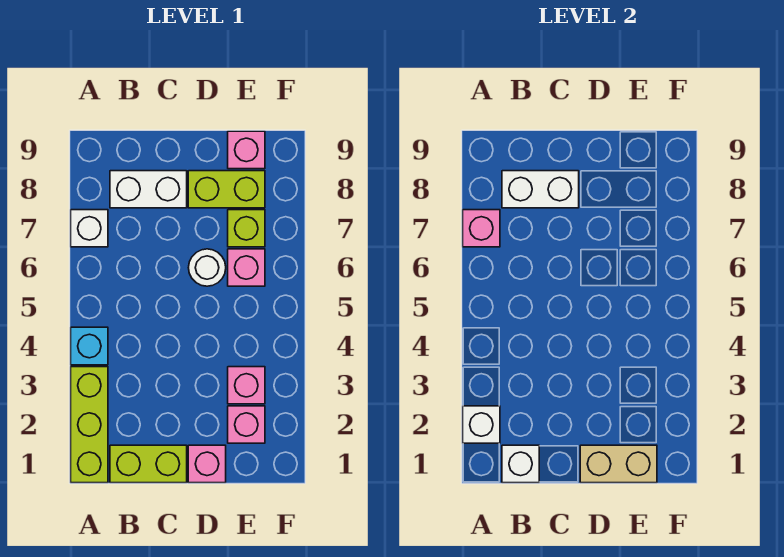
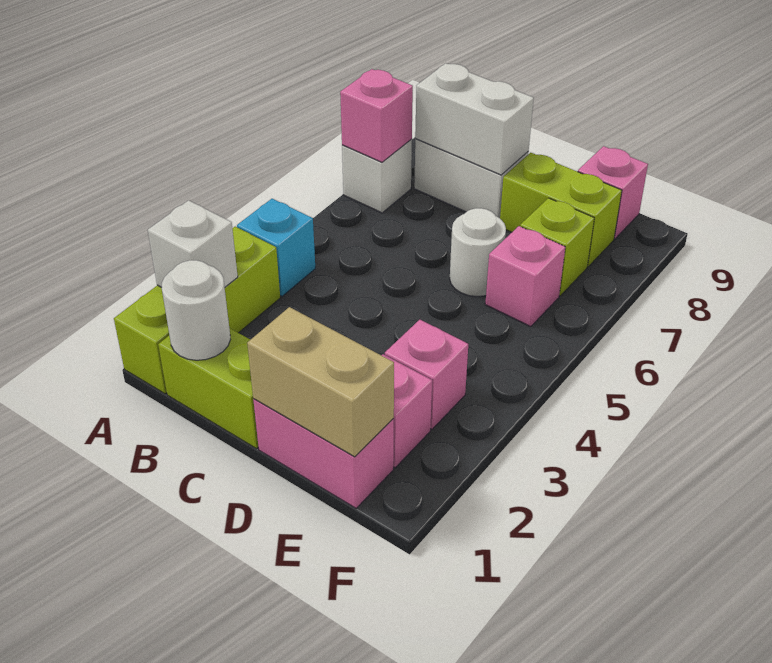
white 1x1 brick [502,445,539,483] -> white 1x1 round brick [162,260,230,360]
pink 1x1 brick [188,445,226,483] -> pink 1x2 brick [253,399,394,508]

